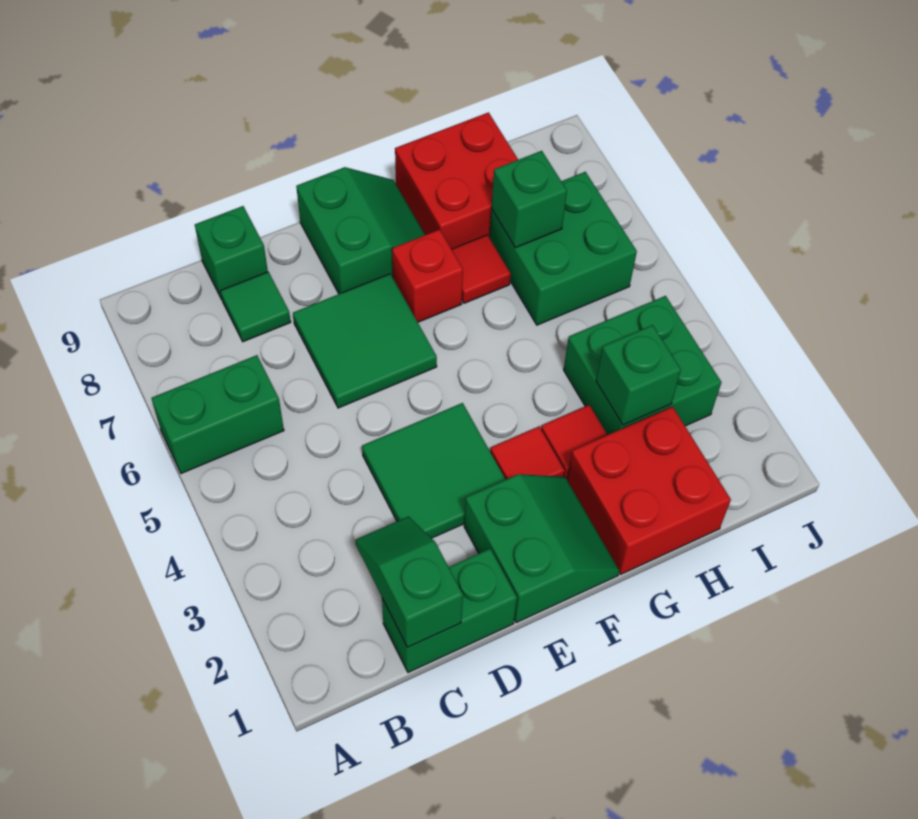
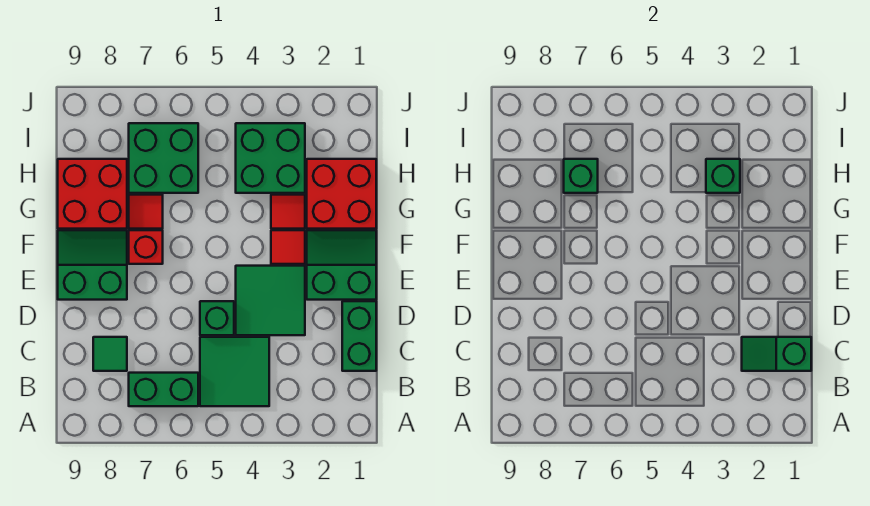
green 1x2 brick [151,355,284,473] -> green 1x2 brick turned to [129,373,198,406]
green 1x1 brick [195,206,268,299] -> green 1x1 brick moved to [200,301,234,335]
green 2x2 tile [293,274,437,408] -> green 2x2 tile moved to [200,337,269,406]

